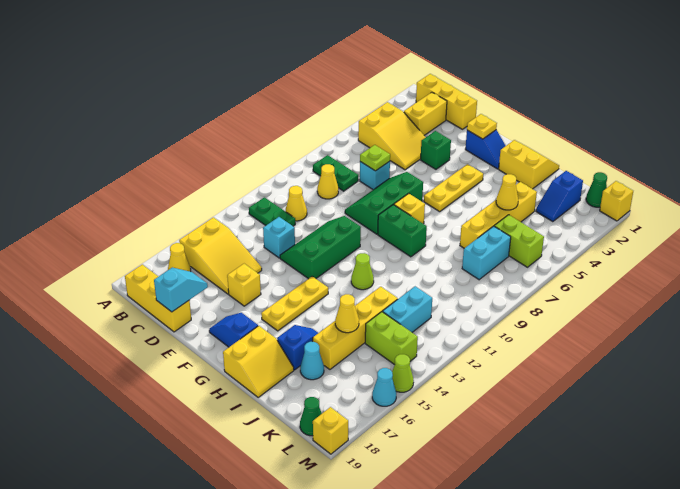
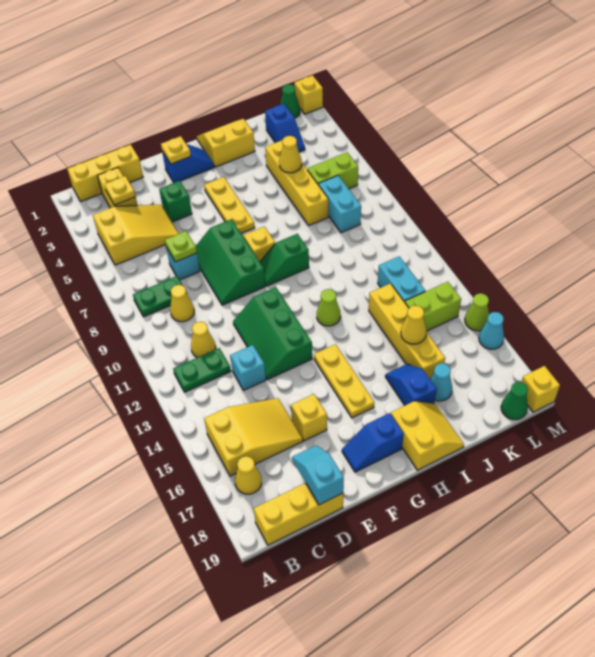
none -> yellow 1x1 plate [105,176,136,205]
green 1x2 brick [378,205,427,257] -> green 1x2 slope [260,234,309,286]

